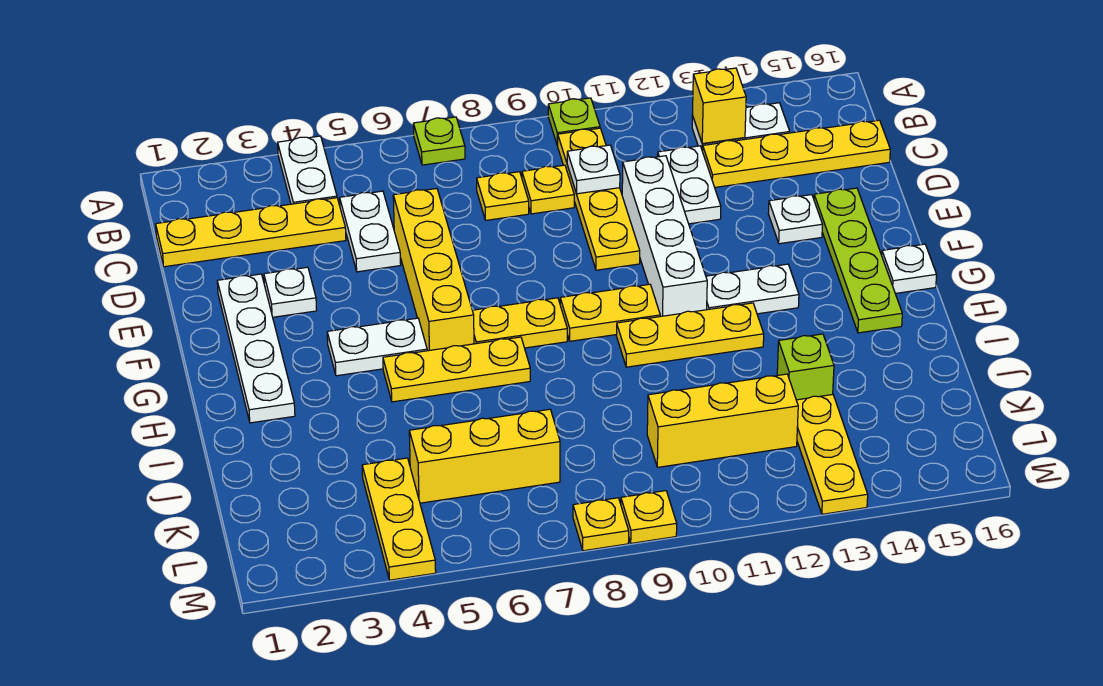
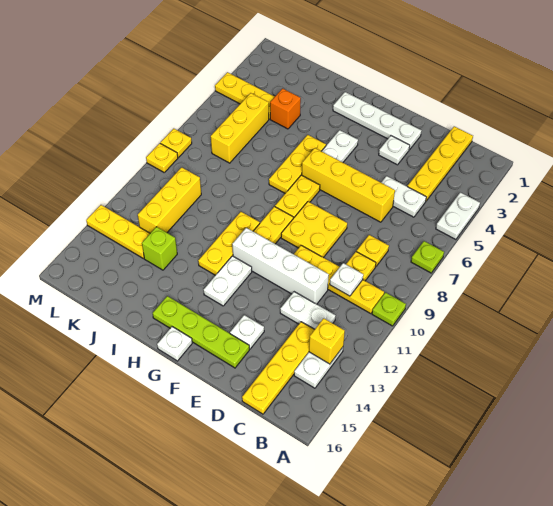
white 1x2 plate [278,136,337,204] -> white 1x2 plate turned to [436,192,480,240]
none -> yellow 2x2 plate [281,202,347,258]
none -> orange 1x1 brick [270,88,301,129]

